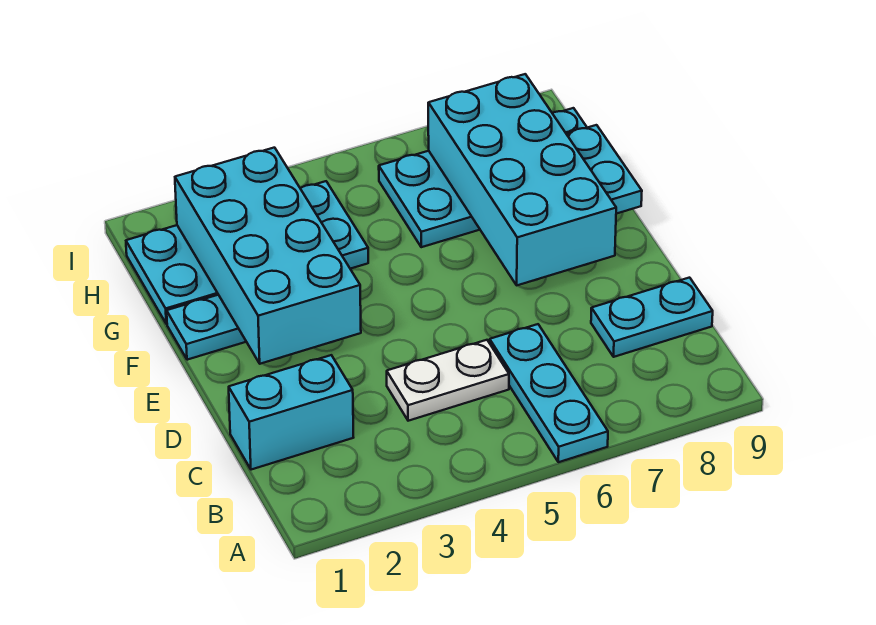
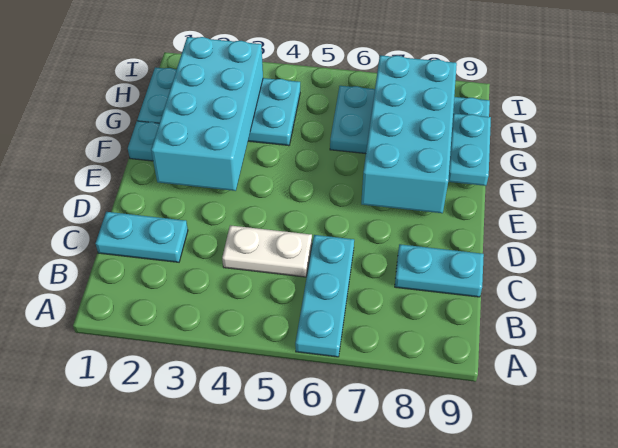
cyan 1x2 brick [229,355,354,470] -> cyan 1x2 plate [95,212,188,262]

